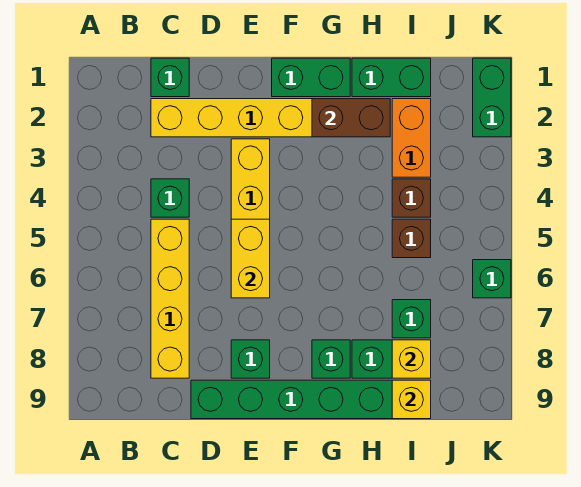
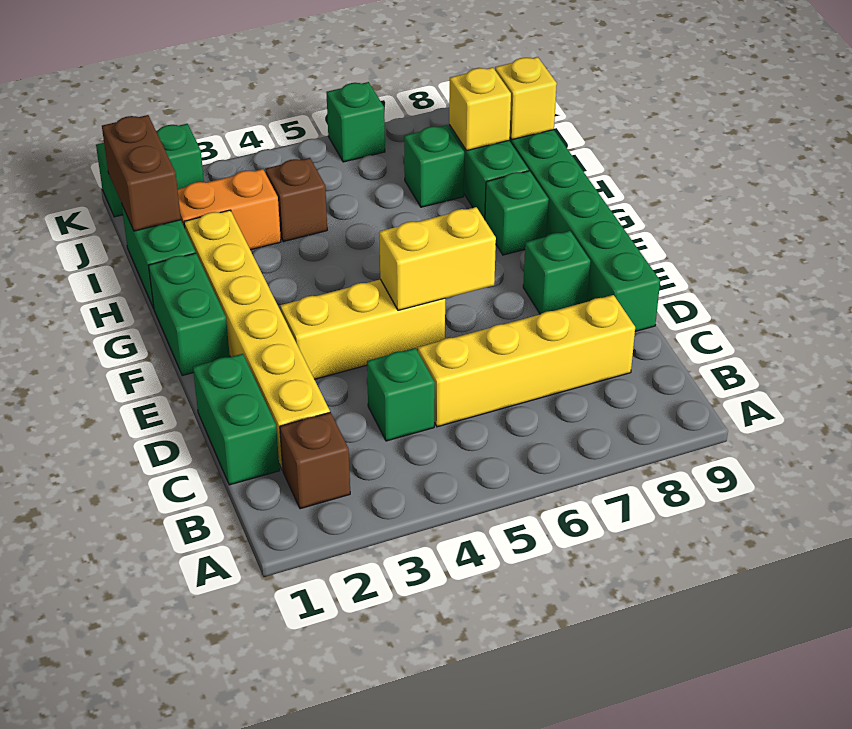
green 1x1 brick [151,58,189,97] -> green 1x2 brick [193,354,280,485]
brown 1x2 brick [312,99,390,137] -> brown 1x2 brick moved to [102,115,181,231]
brown 1x1 brick [392,219,431,258] -> brown 1x1 brick moved to [280,412,350,509]

